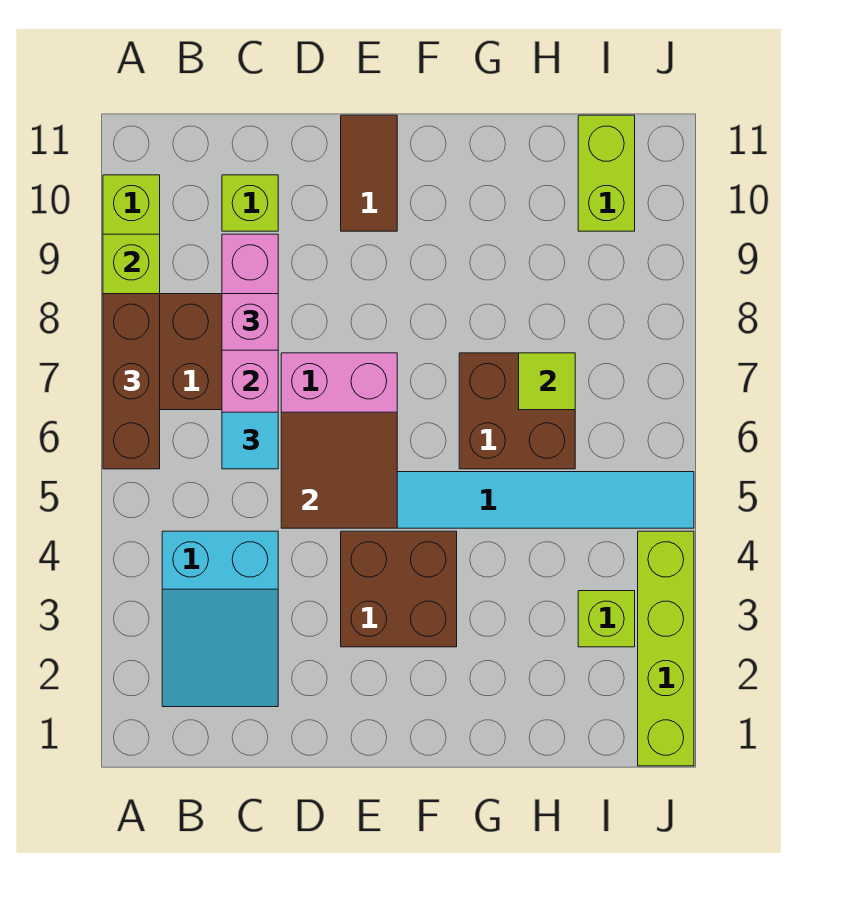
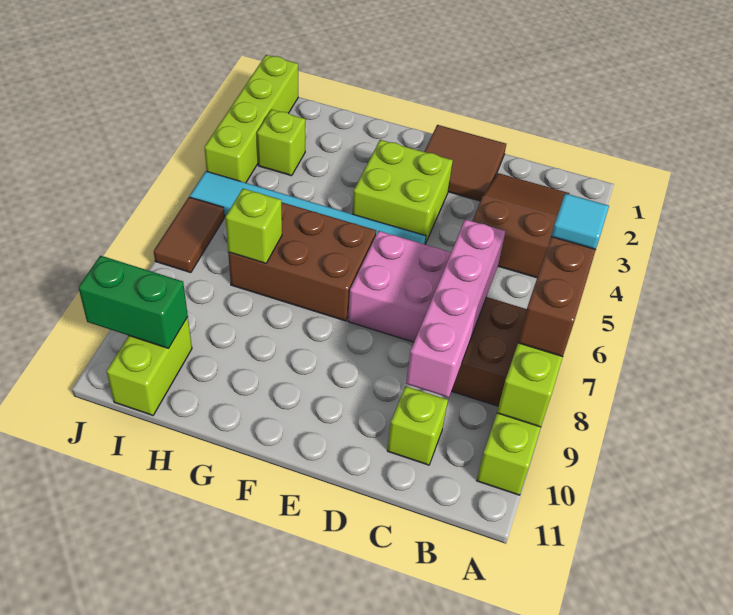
cyan 2x3 slope [162,531,278,707] -> brown 2x3 slope [473,173,570,278]
cyan 1x1 tile [222,412,278,469] -> cyan 1x1 tile moved to [551,193,609,250]
pink 1x1 brick [222,294,278,350] -> none
brown 2x2 tile [281,412,397,528] -> brown 2x2 tile moved to [424,125,506,201]
brown 2x2 brick [341,531,457,647] -> lime 2x2 brick [353,140,453,244]
brown 1x2 tile [341,115,397,231] -> brown 1x2 tile moved to [154,197,224,273]
brown 2x2 brick [459,353,575,469] -> brown 2x3 brick [228,202,376,321]
lime 1x1 tile [519,353,575,410] -> lime 1x1 brick [225,189,282,264]
none -> green 1x2 brick [78,256,188,348]

